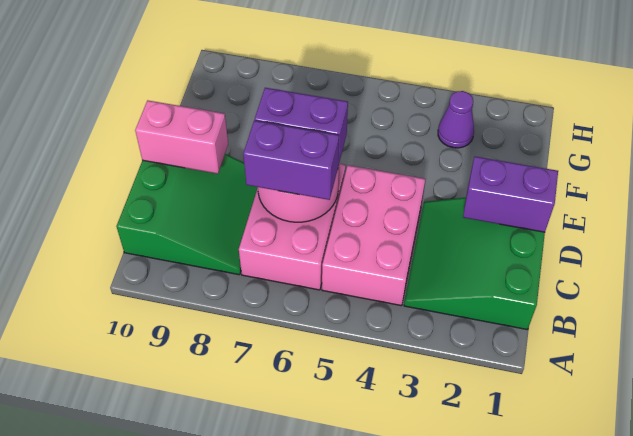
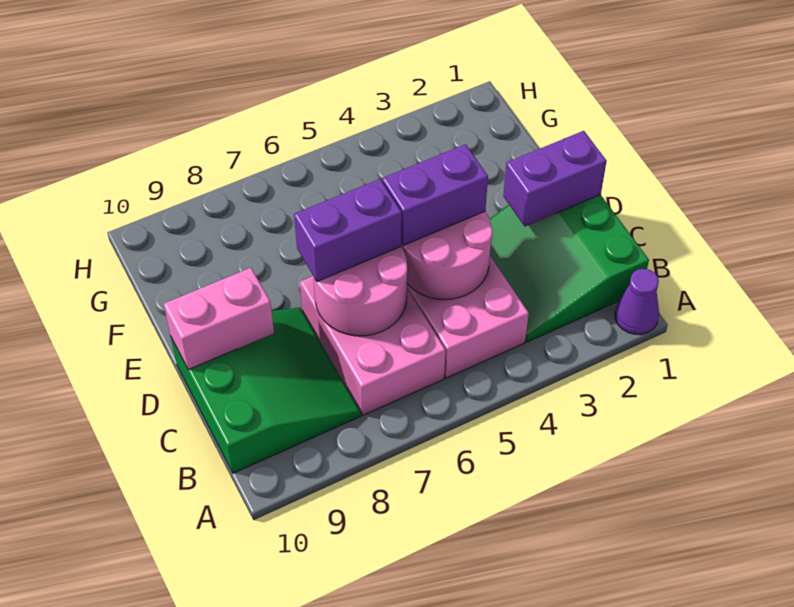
none -> pink 2x2 round brick [401,212,492,300]
purple 1x2 brick [243,120,339,200] -> purple 1x2 brick moved to [382,144,488,245]
purple 1x1 cone [438,91,474,148] -> purple 1x1 cone moved to [615,269,659,334]

